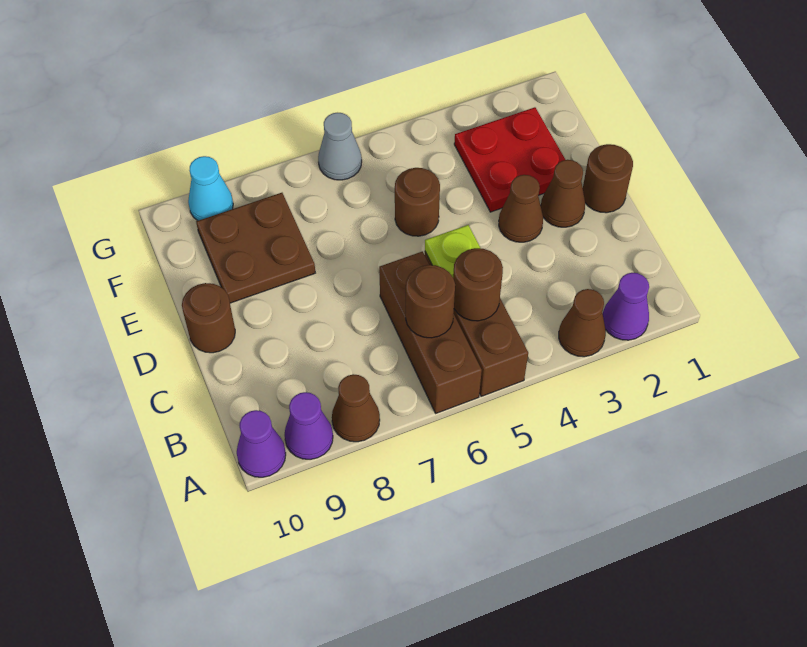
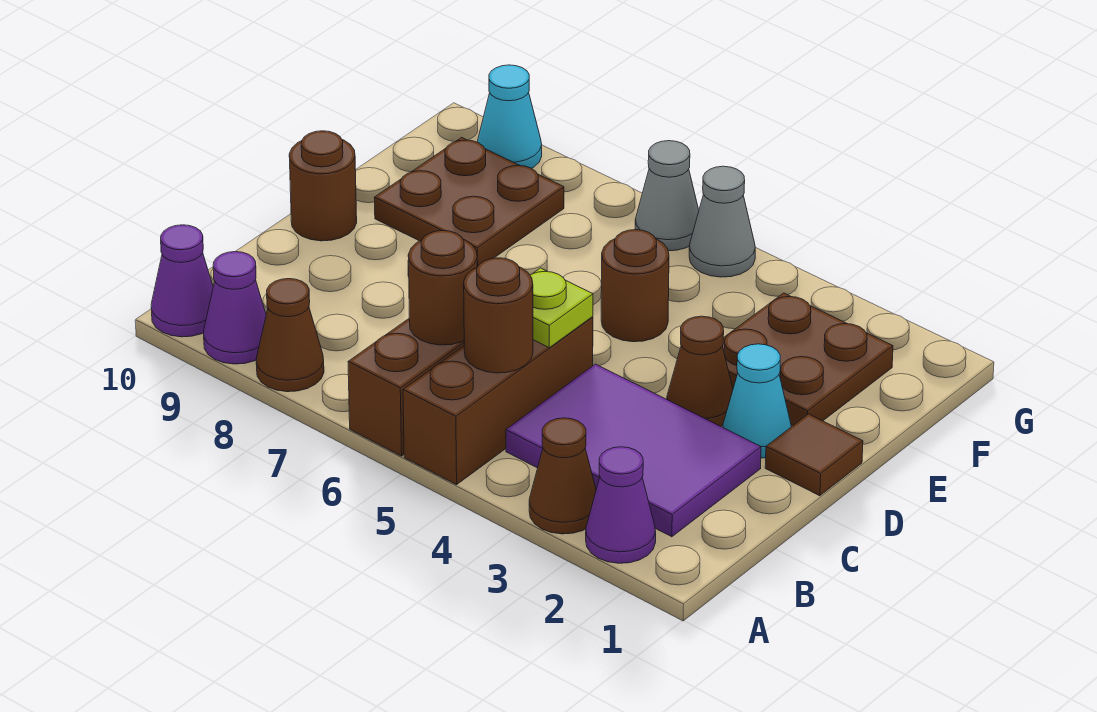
none -> purple 2x3 tile [506,364,761,537]
brown 1x1 round brick [583,144,633,213] -> brown 1x1 tile [765,414,863,496]
brown 1x1 cone [541,160,585,227] -> cyan 1x1 cone [723,344,791,458]
red 2x2 plate [454,107,565,212] -> brown 2x2 plate [723,293,893,426]
none -> grey 1x1 cone [689,166,755,277]

